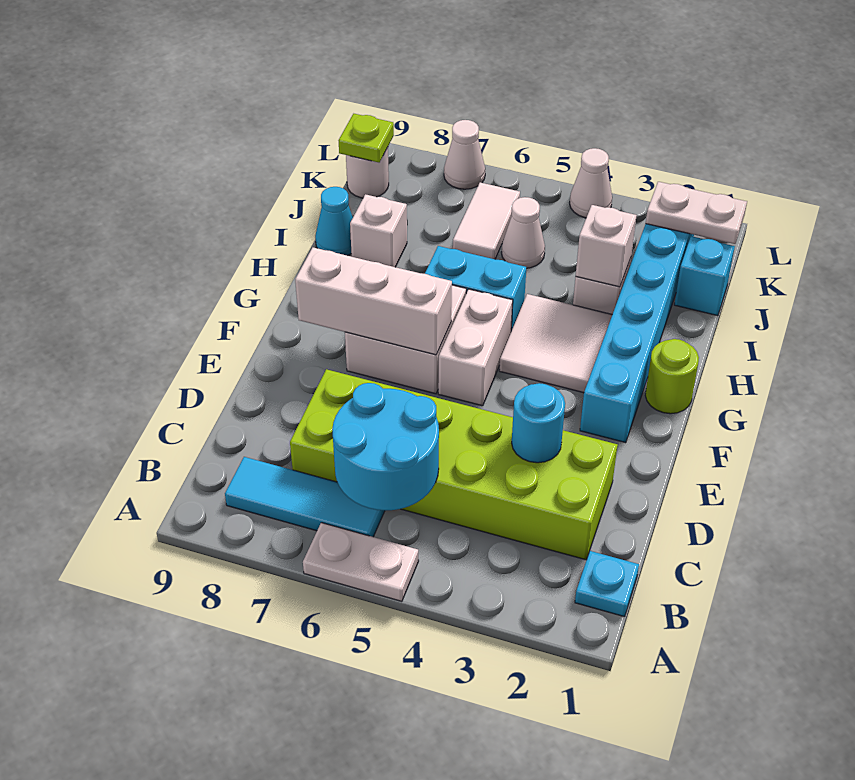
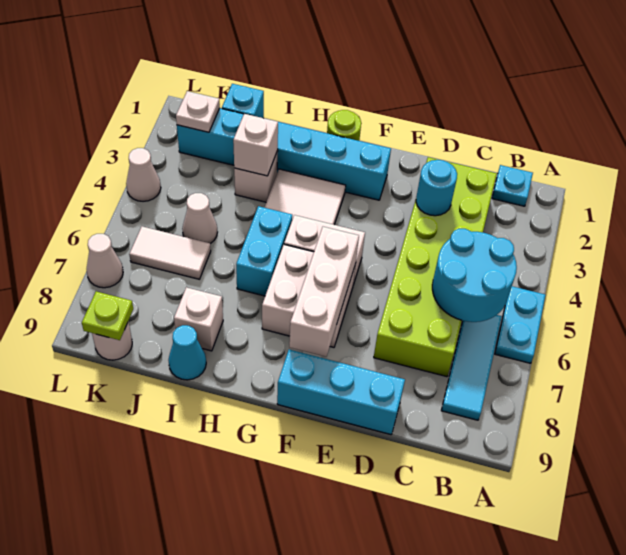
white 1x2 plate [303,523,418,601] -> cyan 1x2 plate [495,286,545,363]
none -> cyan 1x3 brick [277,350,405,435]
white 1x2 plate [646,182,747,244] -> white 1x1 plate [176,91,220,132]

